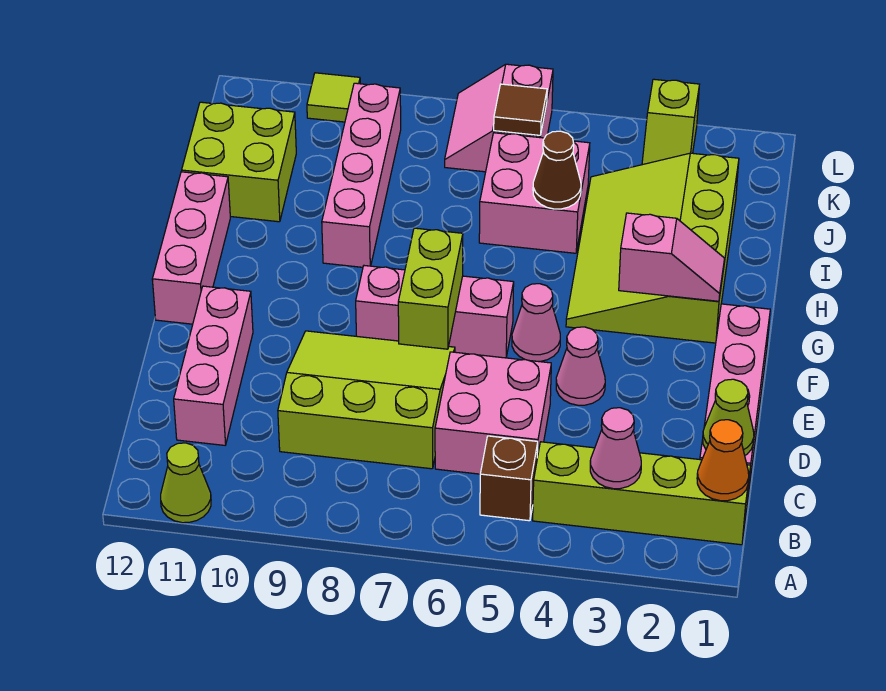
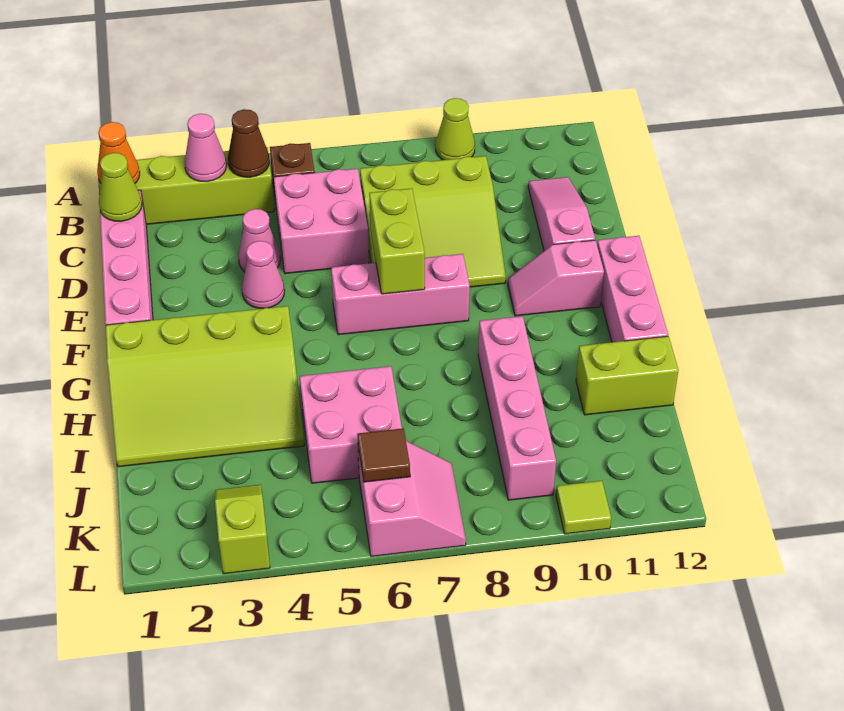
lime 1x1 cone [161,443,211,523] -> lime 1x1 cone moved to [436,98,475,160]
pink 1x3 brick [174,286,253,445] -> pink 1x3 slope [528,177,595,251]
pink 1x1 cone [512,284,560,361] -> pink 1x1 cone moved to [239,209,280,272]
lime 3x4 slope [566,153,739,343] -> lime 3x4 slope turned to [106,306,304,467]
pink 1x2 slope [619,213,725,301] -> pink 1x2 slope moved to [508,240,604,316]
brown 1x1 cone [533,131,581,209] -> brown 1x1 cone moved to [228,109,269,177]
lime 2x2 brick [182,102,296,222] -> lime 1x2 brick [576,336,679,415]

